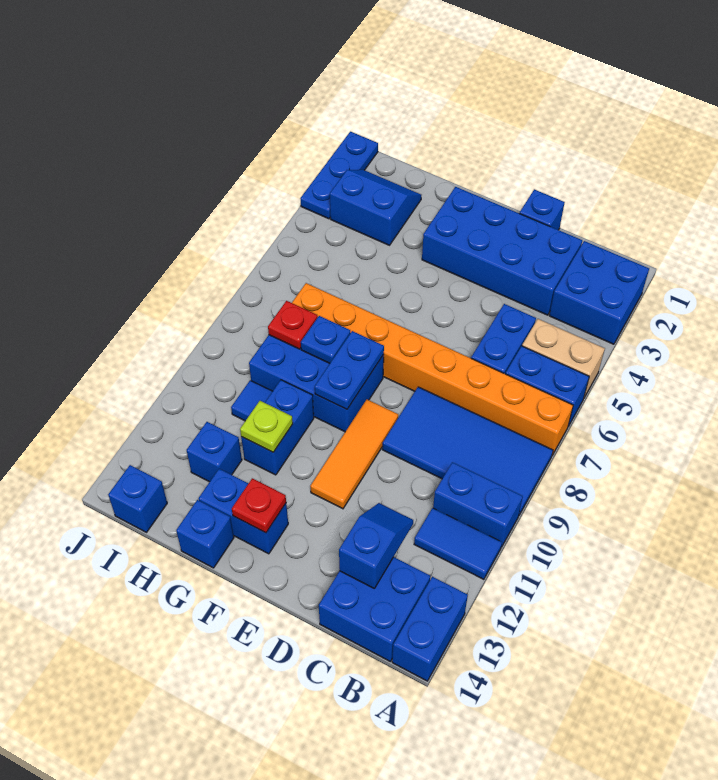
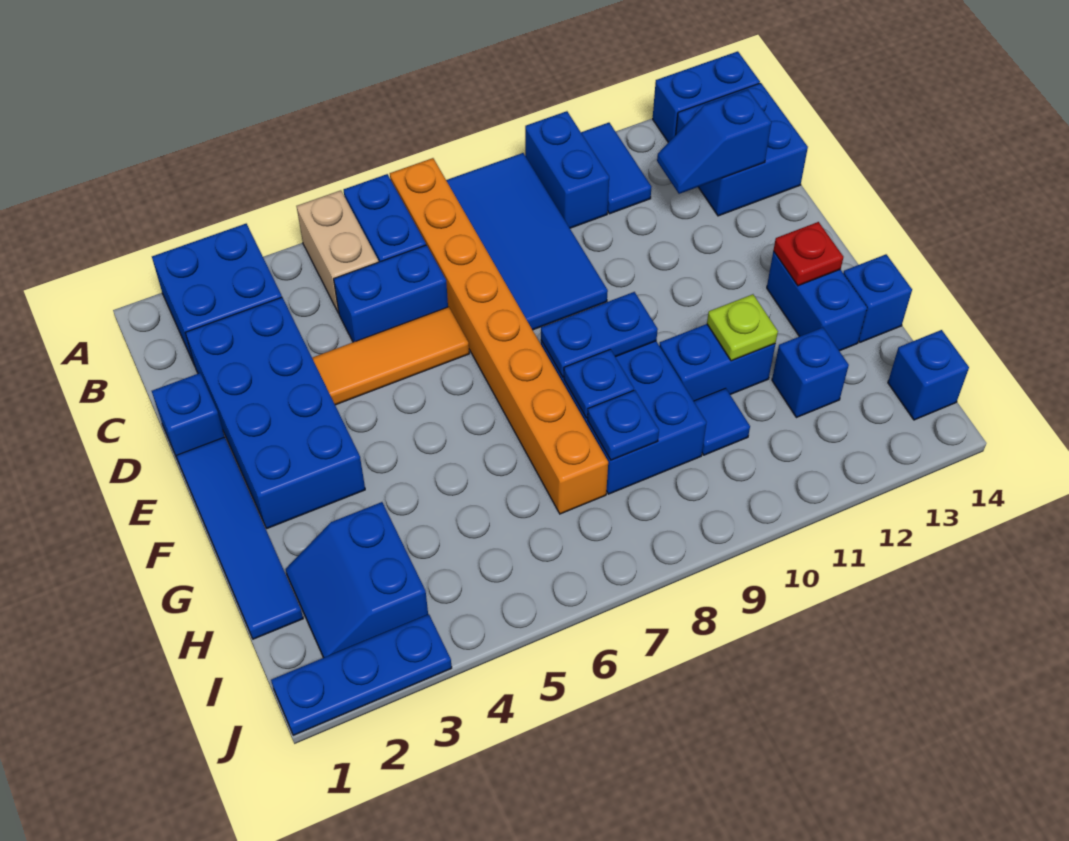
none -> blue 1x4 tile [177,437,303,639]
orange 1x3 tile [310,400,398,509] -> orange 1x3 tile moved to [312,307,469,405]
red 1x1 plate [268,301,318,349] -> blue 1x1 plate [588,390,659,460]

